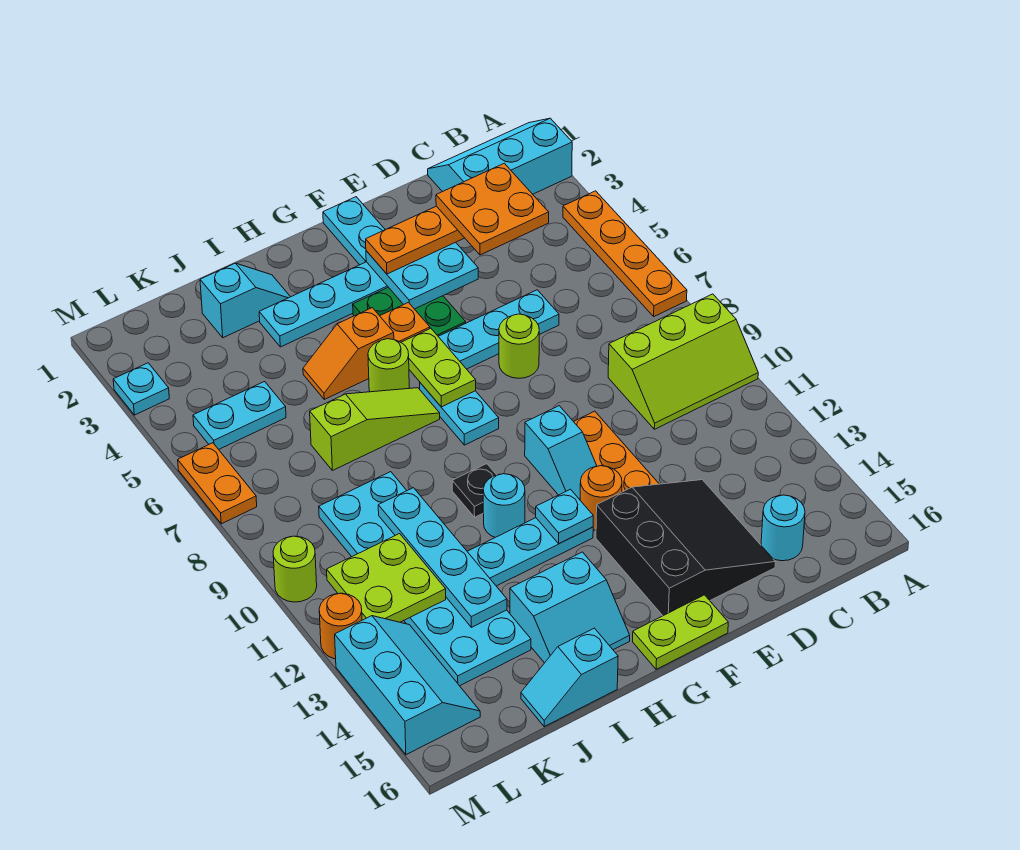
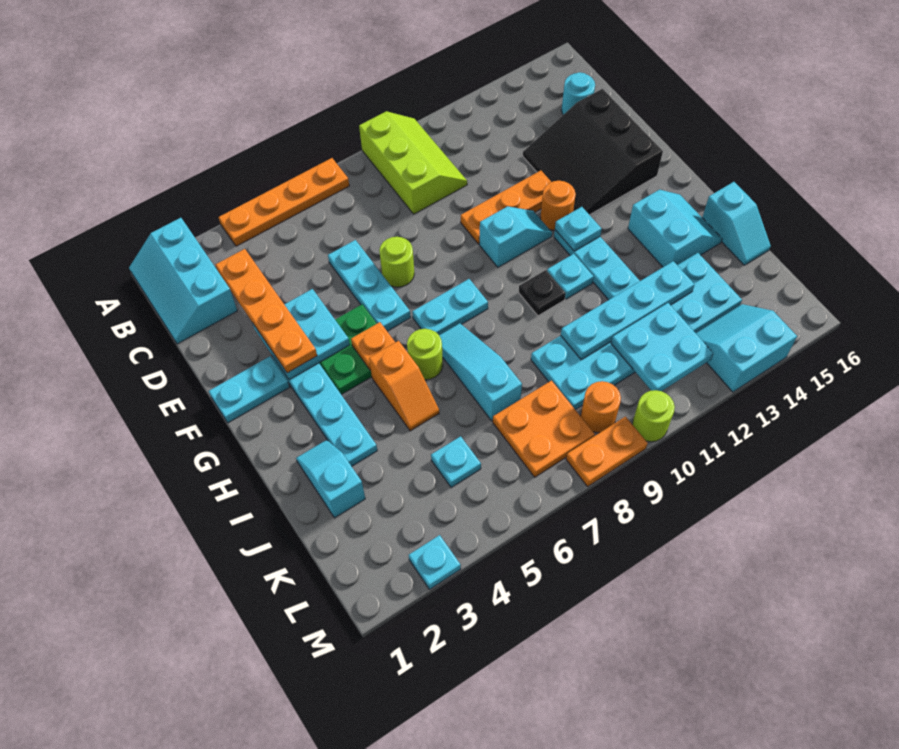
orange 2x2 plate [436,163,549,255] -> orange 2x2 plate moved to [493,381,595,477]
black 3x3 slope [596,480,775,616] -> black 3x3 slope turned to [523,89,663,215]
lime 1x2 plate [633,595,728,669] -> none
lime 1x2 plate [401,328,476,407] -> none
lime 1x3 slope [310,388,440,471] -> cyan 1x3 slope [439,323,522,421]
cyan 1x1 round brick [483,474,525,537] -> cyan 1x1 plate [547,254,594,299]
cyan 1x2 plate [193,382,286,449] -> cyan 1x1 plate [431,436,481,488]
lime 2x2 plate [327,534,446,622] -> cyan 2x2 plate [611,303,713,391]
cyan 2x3 slope [335,616,480,755] -> cyan 2x2 slope [696,304,797,392]
orange 1x2 plate [178,443,257,524] -> orange 1x2 plate moved to [566,417,648,486]
orange 1x1 round brick [319,593,362,659] -> orange 1x1 round brick moved to [581,381,621,433]

